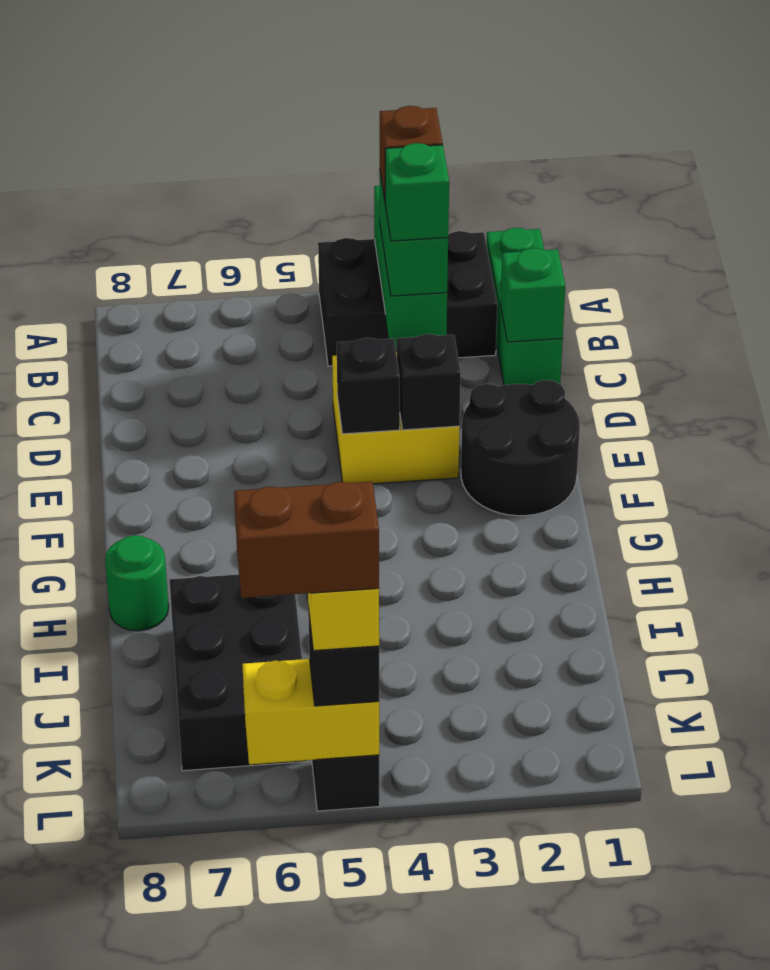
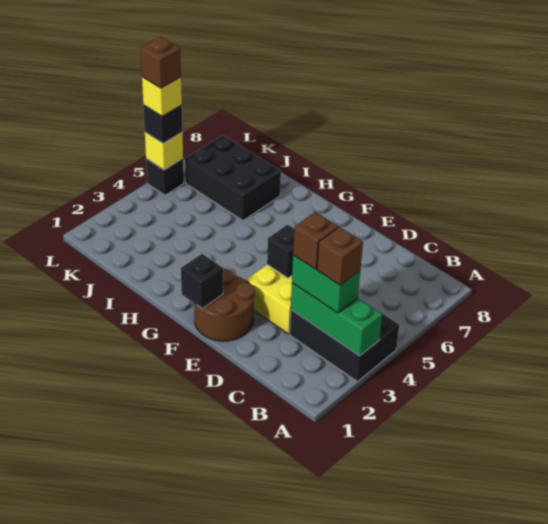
green 1x3 brick [486,228,563,385] -> none
black 2x3 brick [318,231,497,366] -> black 2x3 brick turned to [290,299,399,381]
green 1x1 brick [501,248,565,342] -> none
green 1x1 brick [385,143,449,241] -> brown 1x1 brick [293,212,338,269]
black 2x2 round brick [461,380,580,516] -> brown 2x2 round brick [194,269,255,341]
black 1x1 brick [397,334,461,430] -> black 1x1 brick moved to [181,254,223,309]
green 1x1 round brick [105,535,168,631] -> none
yellow 1x2 brick [242,659,379,764] -> yellow 1x1 brick [145,133,183,170]
brown 1x2 brick [234,481,379,598] -> brown 1x1 brick [141,37,181,88]

